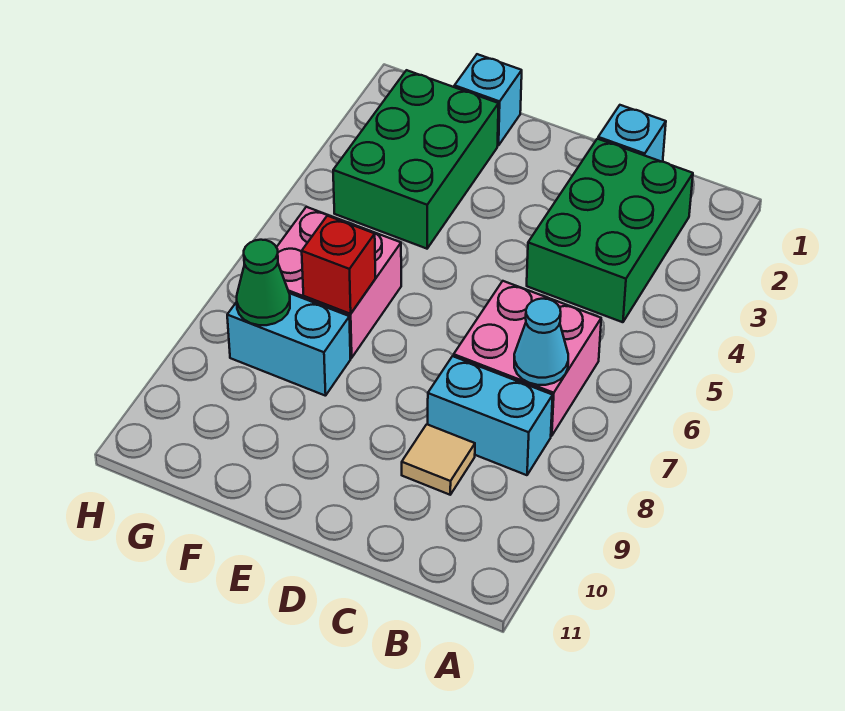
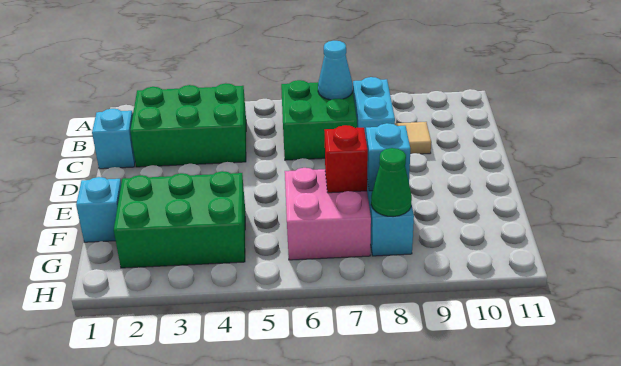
pink 2x2 brick [454,281,601,436] -> green 2x2 brick [281,80,357,160]
none -> cyan 1x1 brick [366,123,410,191]

